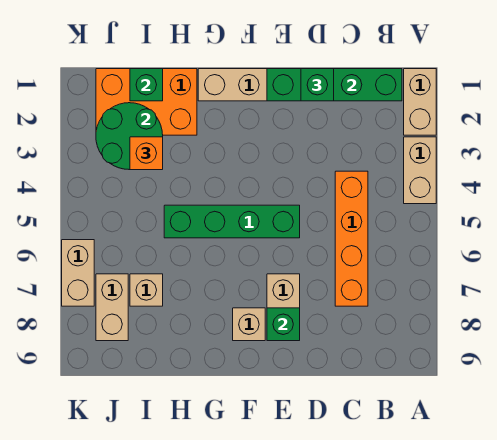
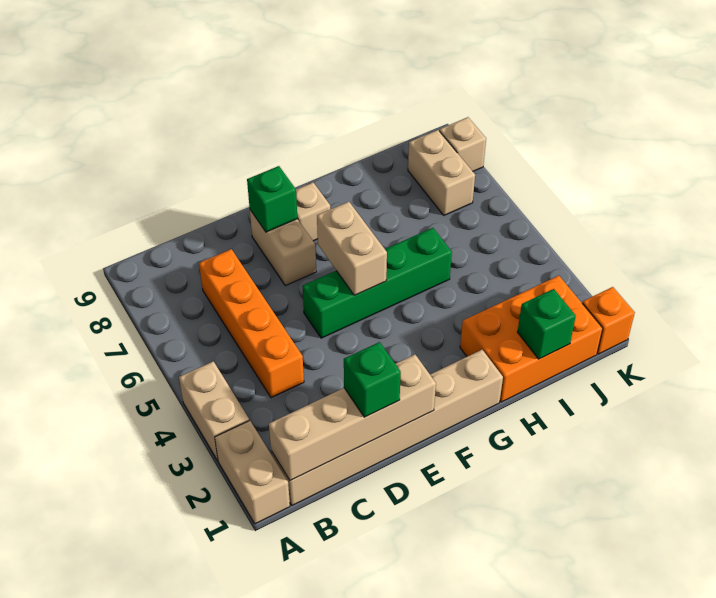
green 1x4 brick [267,69,402,101] -> tan 1x4 brick [269,355,436,480]
green 2x2 round brick [96,103,163,170] -> none
orange 1x1 brick [130,137,163,170] -> orange 1x1 brick moved to [582,287,635,354]
tan 1x1 brick [130,274,163,306] -> tan 1x1 brick moved to [439,117,486,171]
tan 1x2 brick [62,240,94,306] -> tan 1x2 brick moved to [317,202,387,295]

